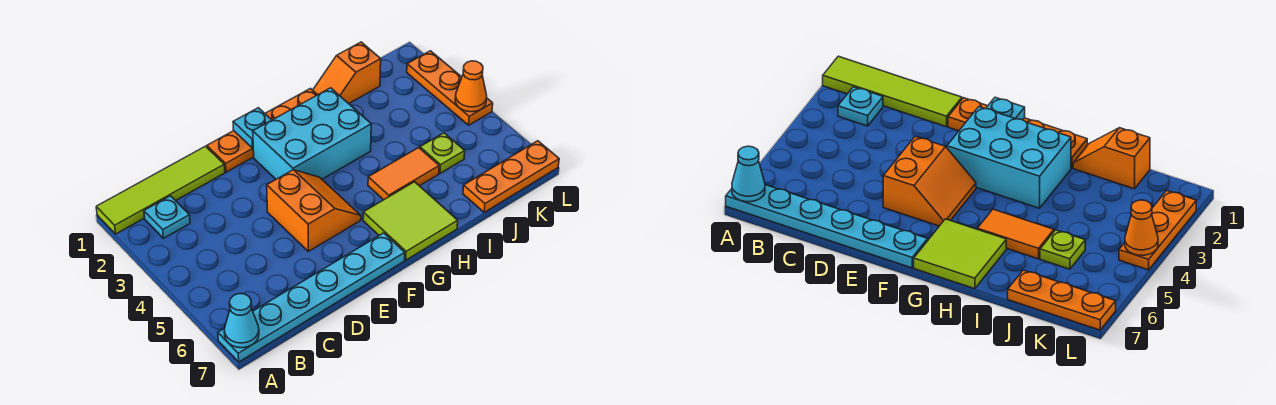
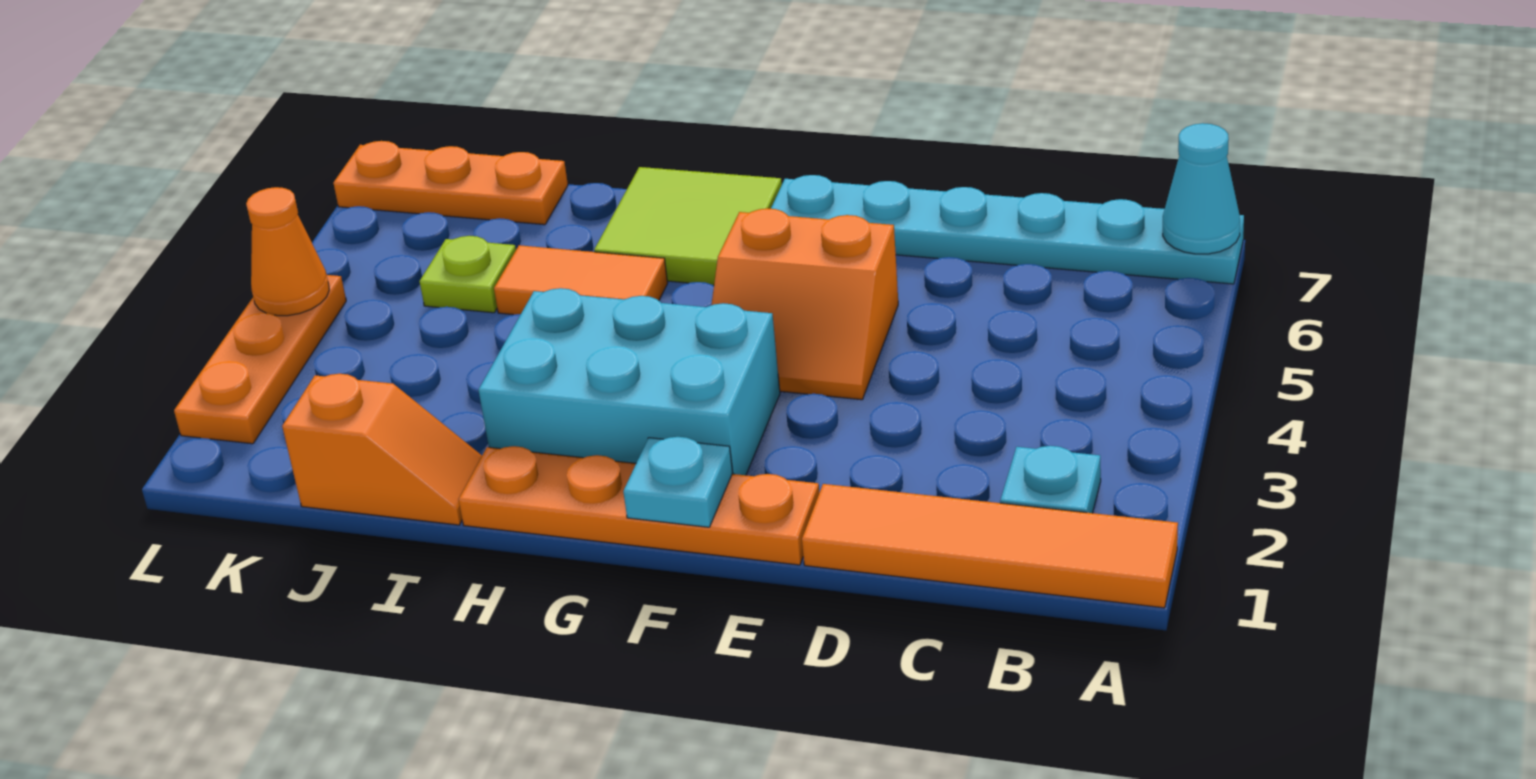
lime 1x4 tile [96,146,225,234] -> orange 1x4 tile [802,484,1178,608]
orange 2x2 slope [267,170,361,251] -> orange 2x2 slope turned to [712,208,898,400]

